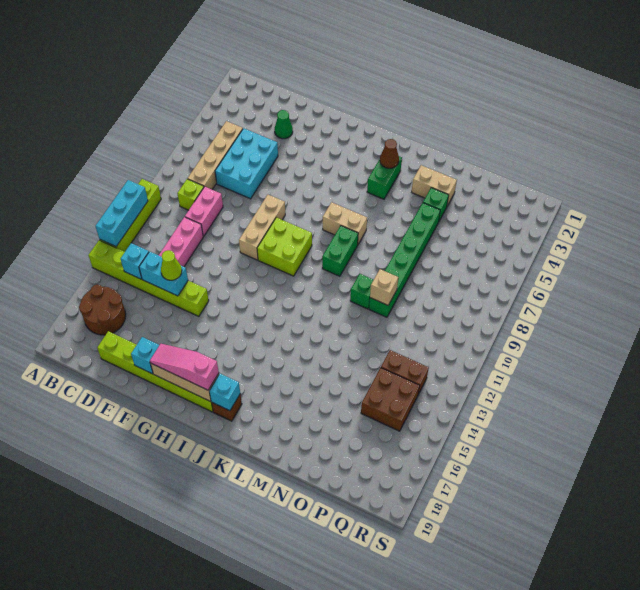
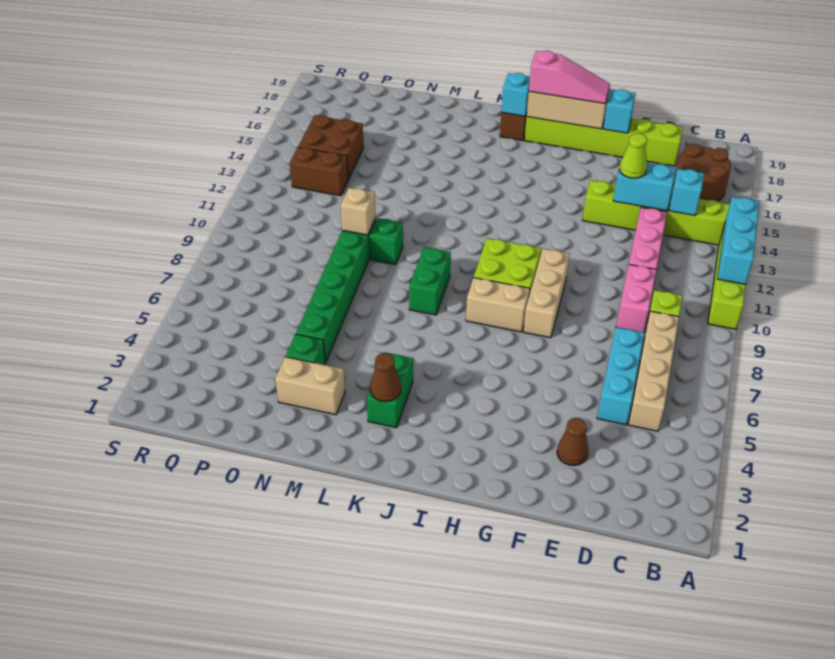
cyan 2x3 brick [215,128,278,199] -> cyan 1x3 brick [597,327,645,425]
green 1x1 cone [275,110,293,139] -> brown 1x1 cone [557,418,588,466]
tan 1x2 brick [323,202,367,244] -> tan 1x2 brick moved to [466,278,530,332]

